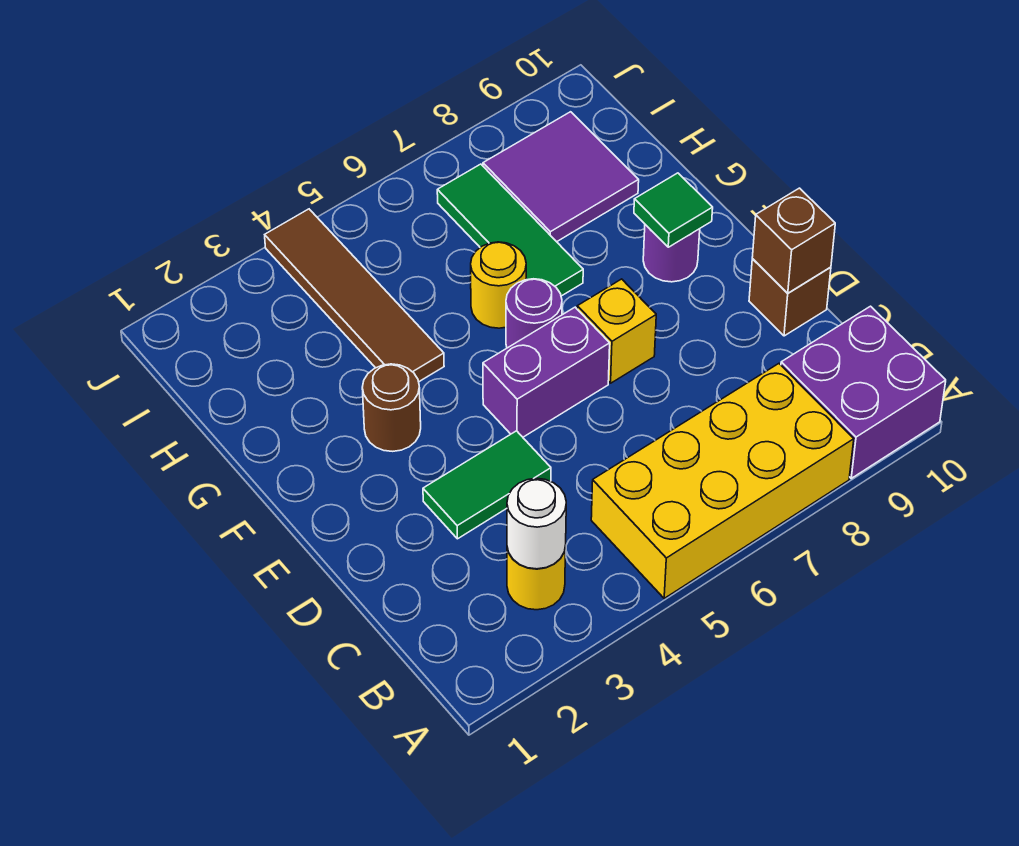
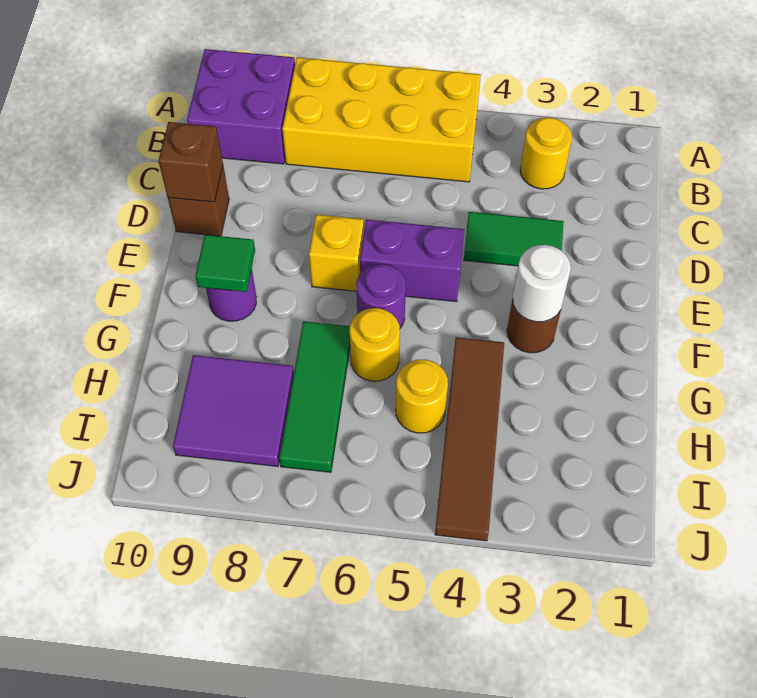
white 1x1 round brick [507,478,566,569] -> white 1x1 round brick moved to [513,245,571,322]
none -> yellow 1x1 round brick [396,359,448,433]

